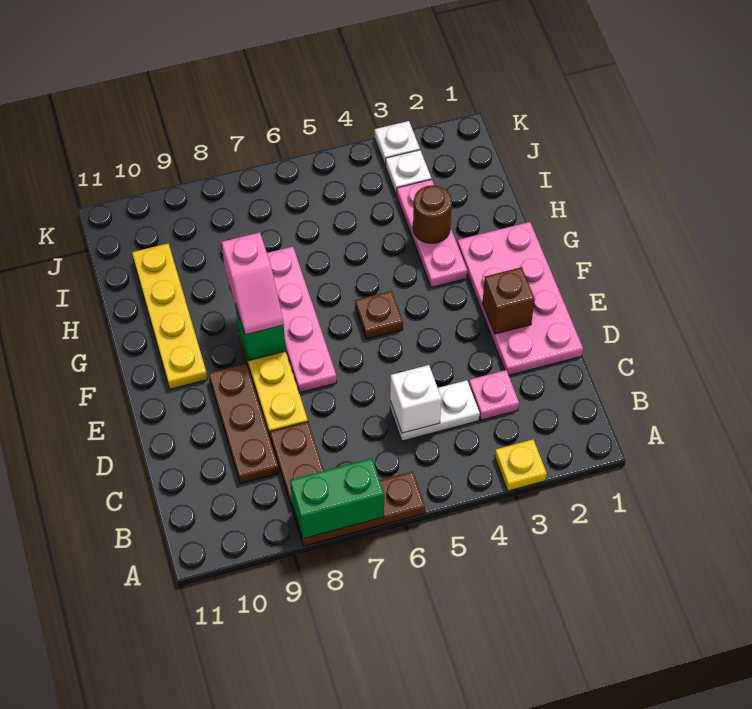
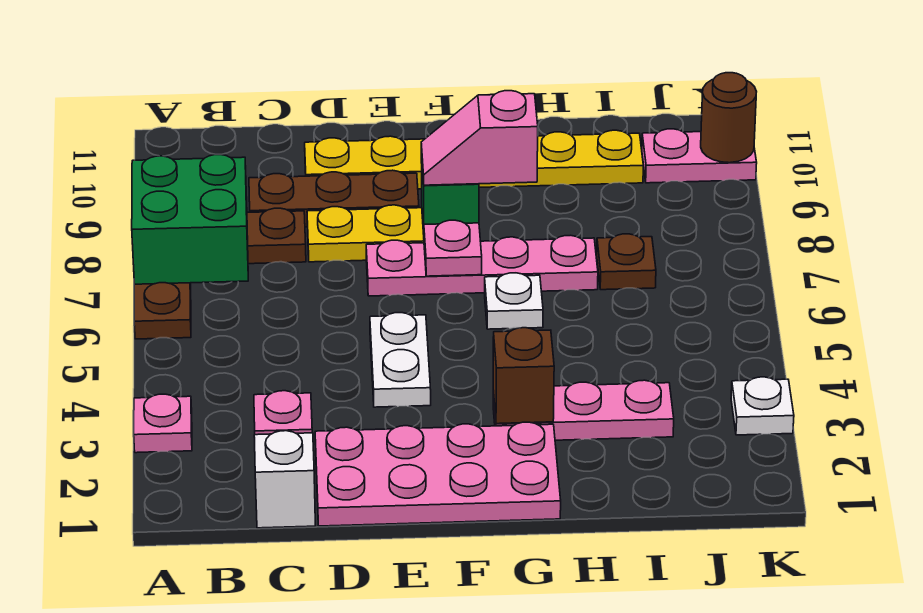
yellow 1x1 plate [495,440,547,491] -> pink 1x1 plate [134,394,192,453]
green 1x2 brick [290,458,384,539] -> green 2x2 brick [132,155,248,284]
white 1x2 plate [390,380,480,441] -> white 1x2 plate moved to [370,313,431,407]
white 1x1 brick [390,365,441,433] -> white 1x1 brick moved to [254,431,315,528]
brown 1x1 brick [482,267,535,334] -> brown 1x1 brick moved to [493,328,554,424]
brown 1x1 plate [355,291,403,339] -> brown 1x1 plate moved to [597,234,656,290]
none -> pink 1x1 plate [424,220,482,276]
yellow 1x4 plate [132,244,207,389] -> yellow 1x6 plate [305,130,643,189]
brown 1x1 round brick [413,185,452,244] -> brown 1x1 round brick moved to [701,73,757,163]
white 1x1 plate [386,150,431,195] -> white 1x1 plate moved to [485,273,543,329]
none -> pink 1x2 plate [642,129,757,183]

